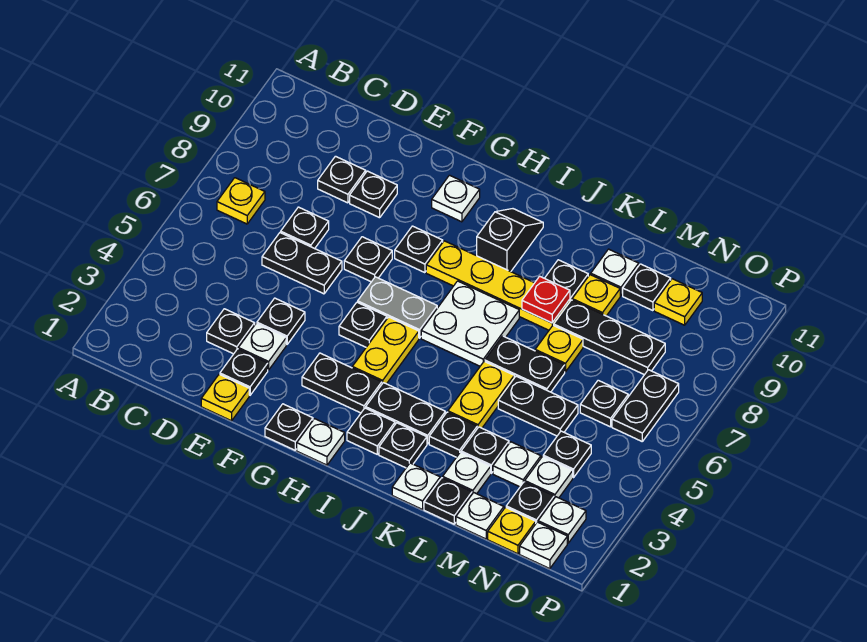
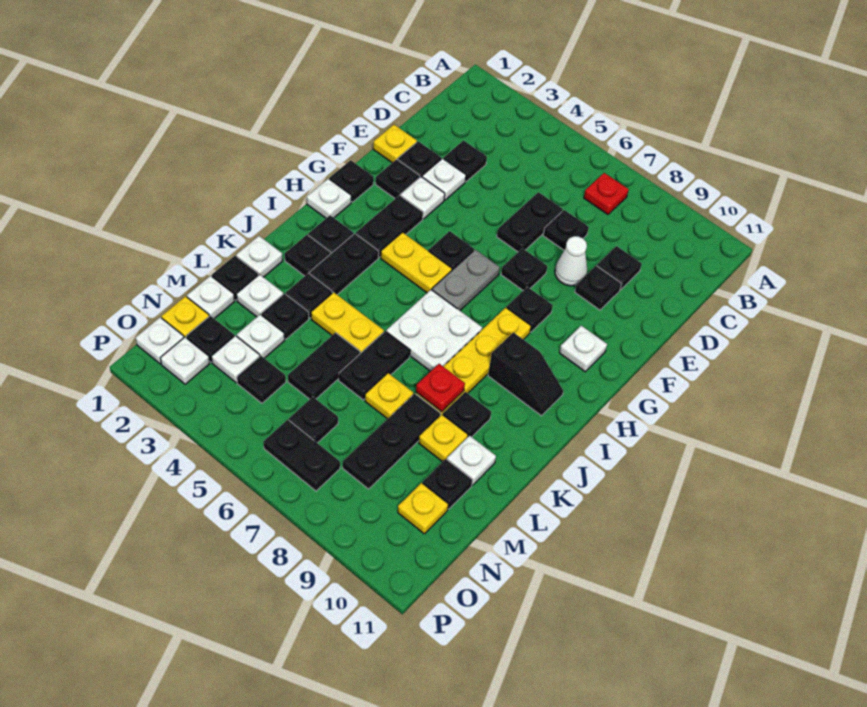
yellow 1x1 plate [217,178,265,224] -> red 1x1 plate [584,173,629,214]
black 1x1 plate [257,298,305,344] -> black 1x1 plate moved to [376,159,420,198]
none -> white 1x1 cone [555,236,587,286]
none -> white 1x1 plate [400,177,445,219]

